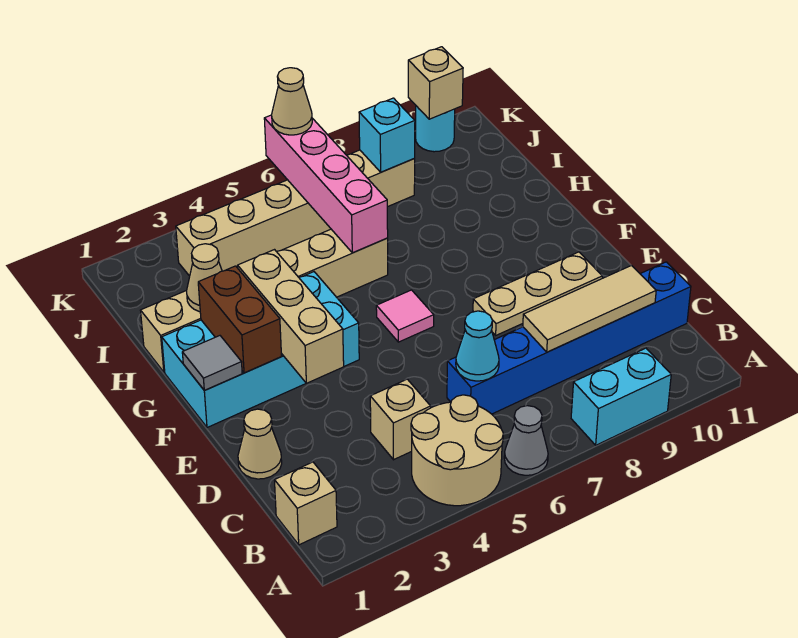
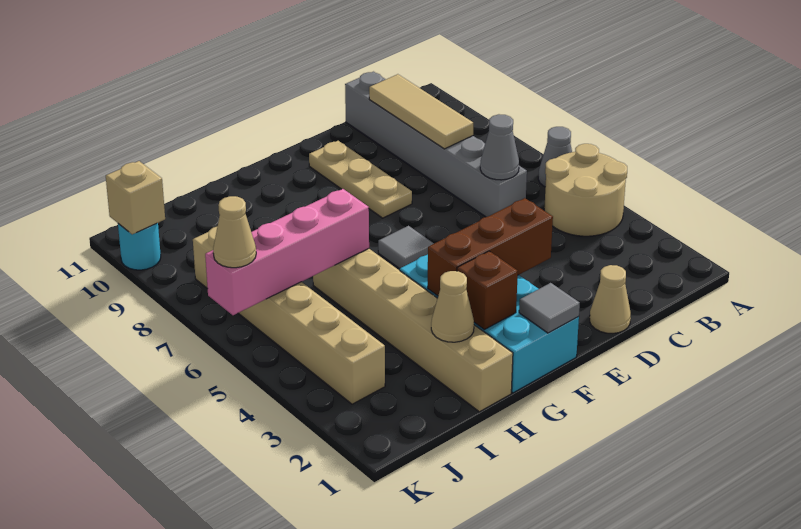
cyan 1x2 brick [571,348,671,445] -> none
tan 1x1 brick [275,462,337,545] -> none
tan 1x1 brick [370,379,431,460] -> none
blue 1x6 brick [447,262,691,414] -> grey 1x6 brick [345,72,527,217]
cyan 1x1 cone [456,311,499,381] -> grey 1x1 cone [480,114,519,180]
tan 1x3 brick [238,250,344,383] -> brown 1x3 brick [428,198,553,296]
brown 1x2 brick [198,266,282,373] -> brown 1x1 brick [457,251,518,329]
pink 1x1 tile [376,290,434,342] -> grey 1x1 tile [378,226,434,269]
cyan 1x1 brick [359,98,415,172] -> none

